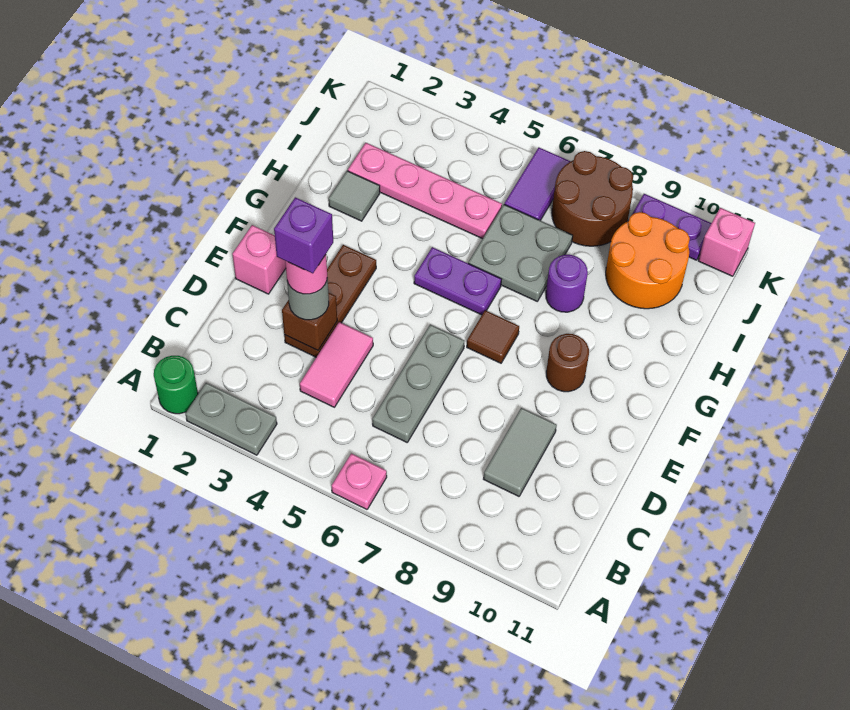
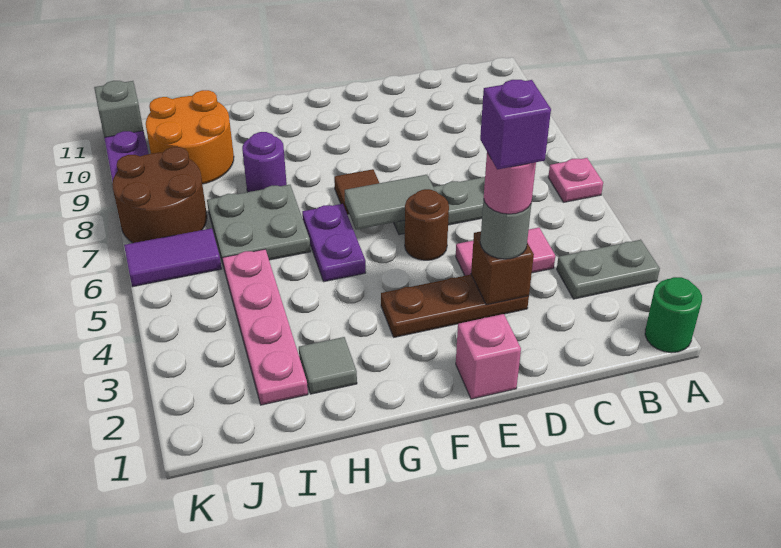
grey 1x2 plate [185,383,277,455] -> grey 1x2 plate turned to [557,240,660,299]
grey 1x2 tile [484,408,557,496] -> grey 1x2 tile moved to [345,175,435,230]
brown 1x1 round brick [546,334,589,392] -> brown 1x1 round brick moved to [405,189,449,260]
pink 1x1 brick [698,208,755,276] -> grey 1x1 brick [94,81,143,137]

